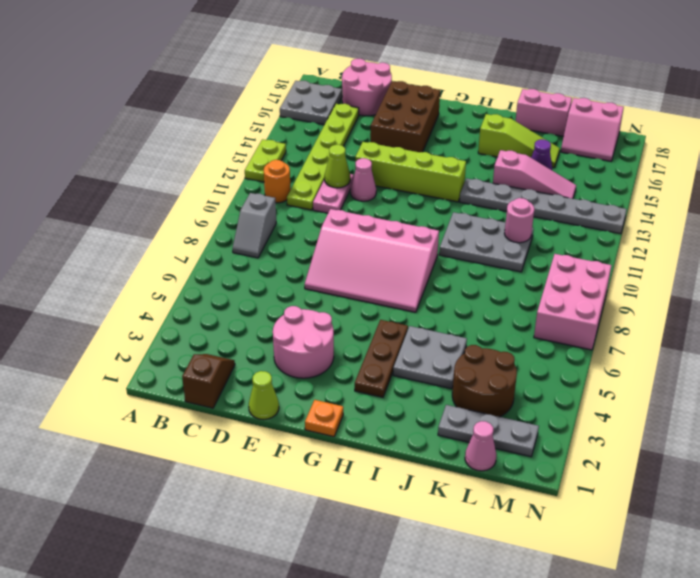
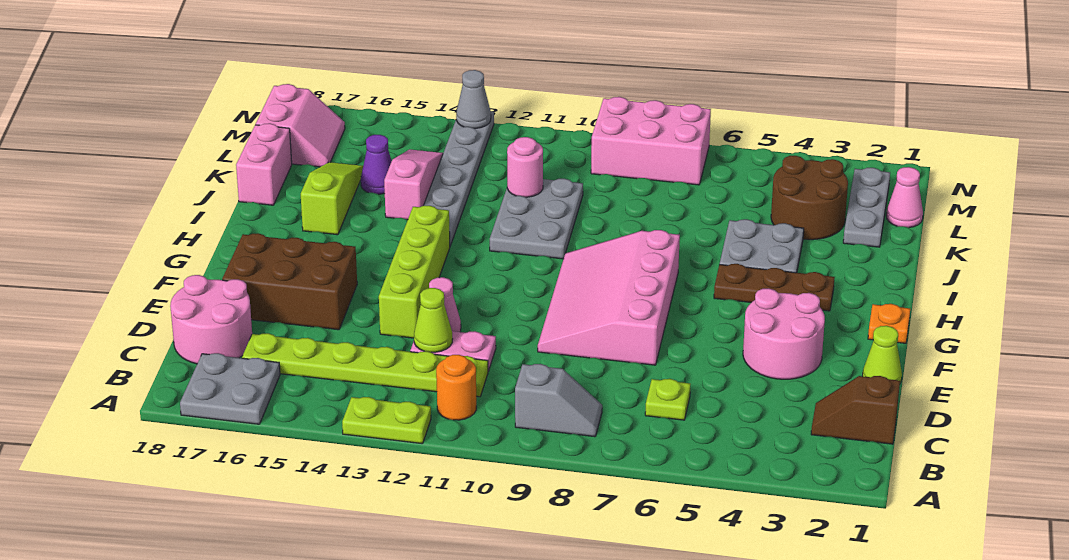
none -> lime 1x1 plate [645,379,691,420]
pink 3x4 slope [305,209,439,312] -> pink 3x4 slope turned to [538,230,680,365]
none -> grey 1x1 cone [456,70,491,128]

